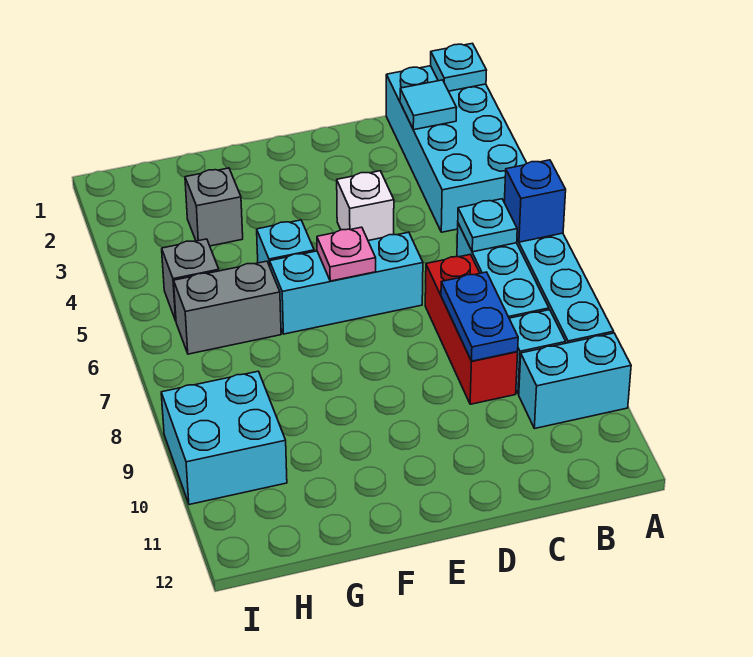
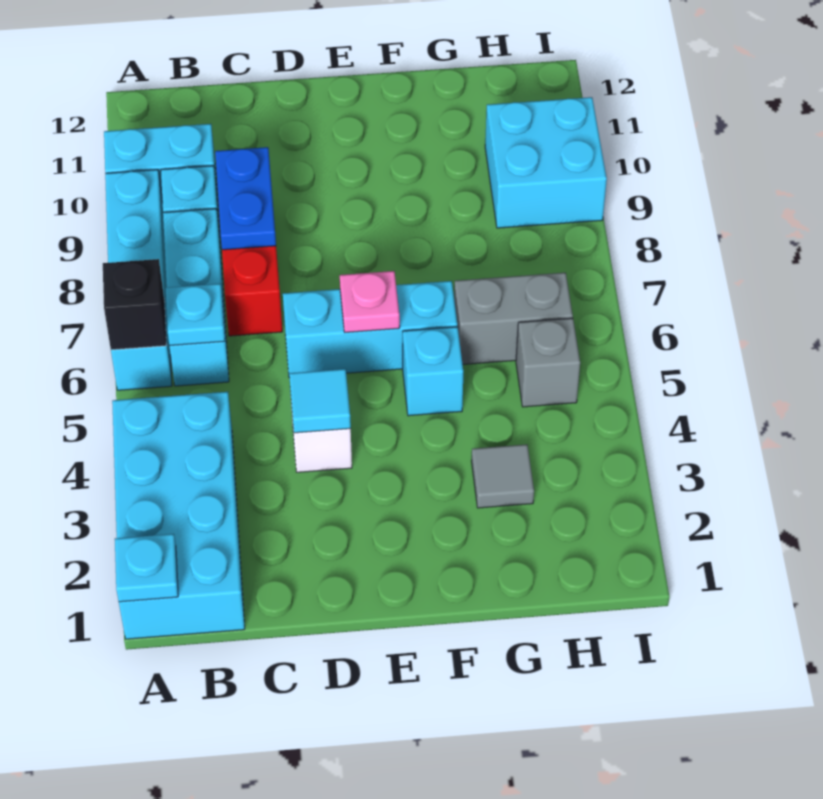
blue 1x1 brick [504,160,566,242] -> black 1x1 brick [103,259,167,350]
cyan 1x1 tile [400,80,457,130] -> cyan 1x1 tile moved to [289,369,351,433]
grey 1x1 brick [185,168,243,246] -> grey 1x1 tile [472,444,534,508]

